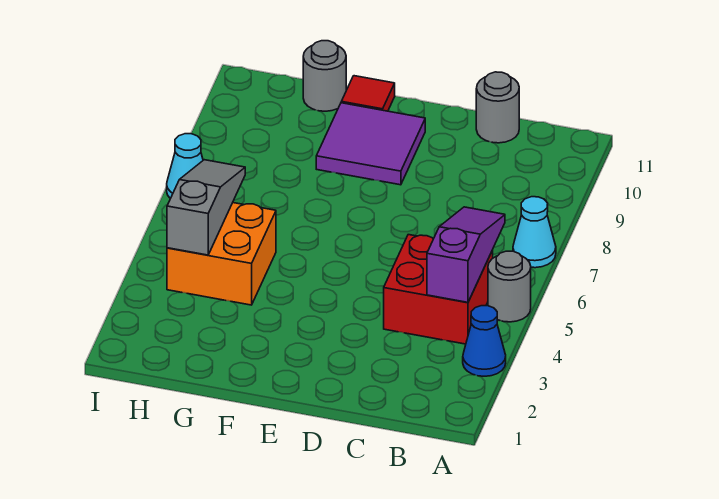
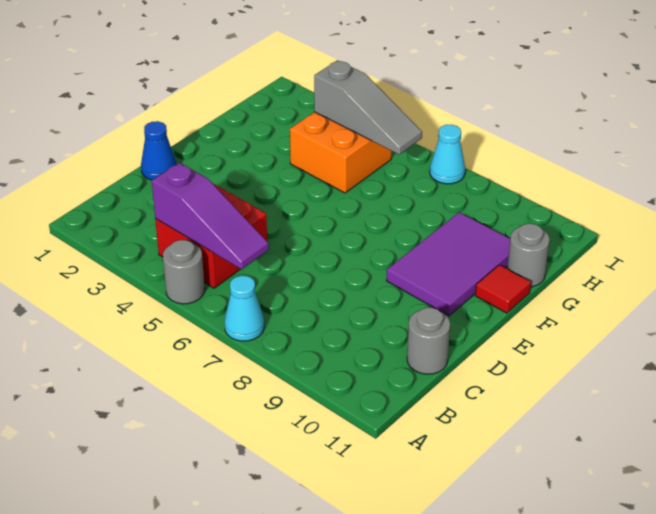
blue 1x1 cone [463,306,506,376] -> blue 1x1 cone moved to [141,121,176,180]
purple 2x2 tile [316,103,425,185] -> purple 2x3 tile [386,212,510,316]

